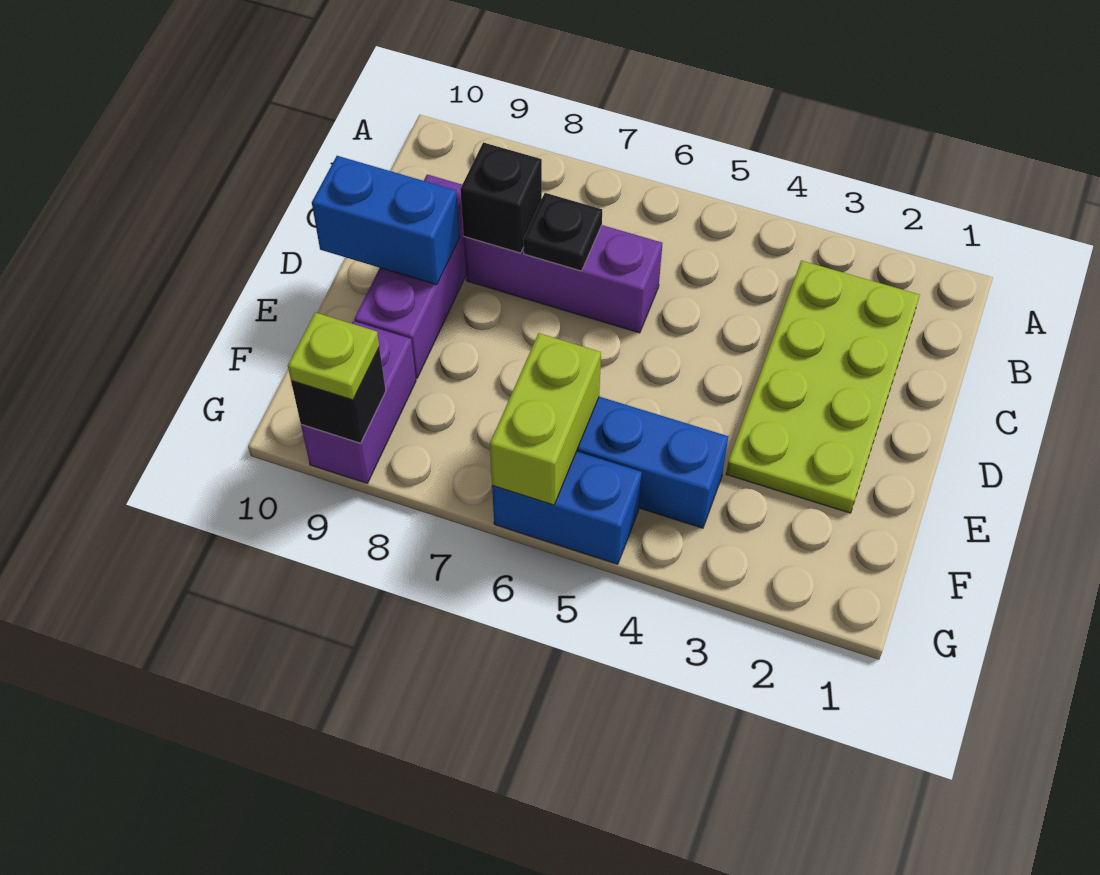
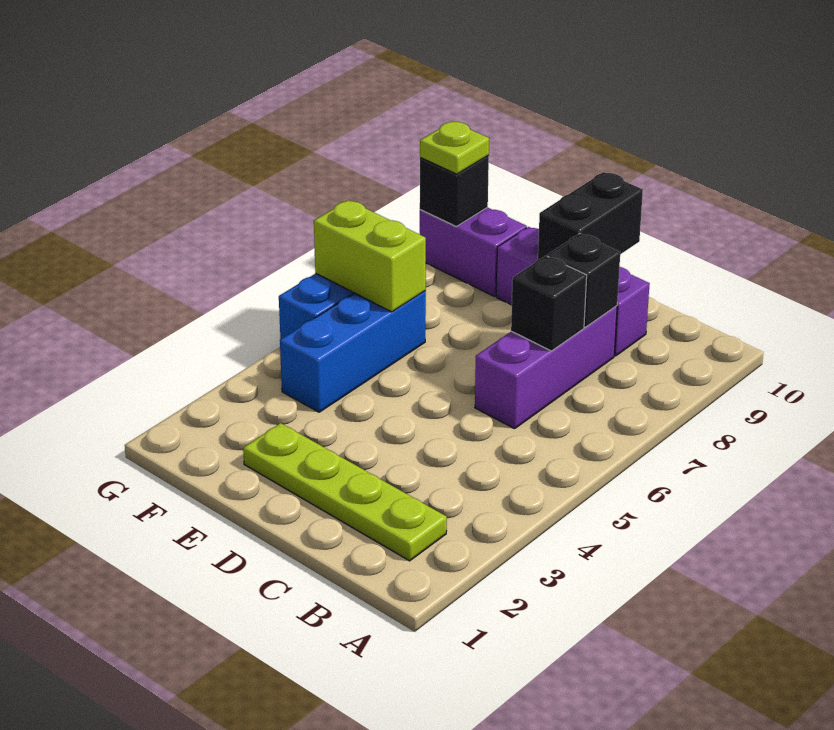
lime 2x4 plate [726,261,920,513] -> lime 1x4 plate [243,423,447,561]
black 1x1 plate [523,193,602,271] -> black 1x1 brick [511,256,587,351]
blue 1x2 brick [312,156,460,285] -> black 1x2 brick [538,172,643,260]

